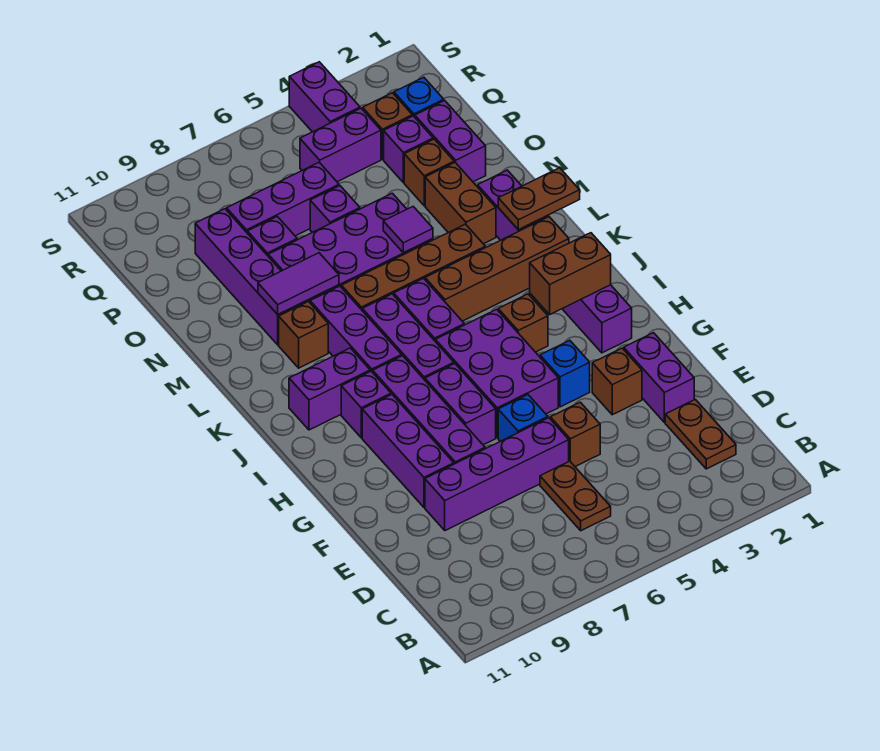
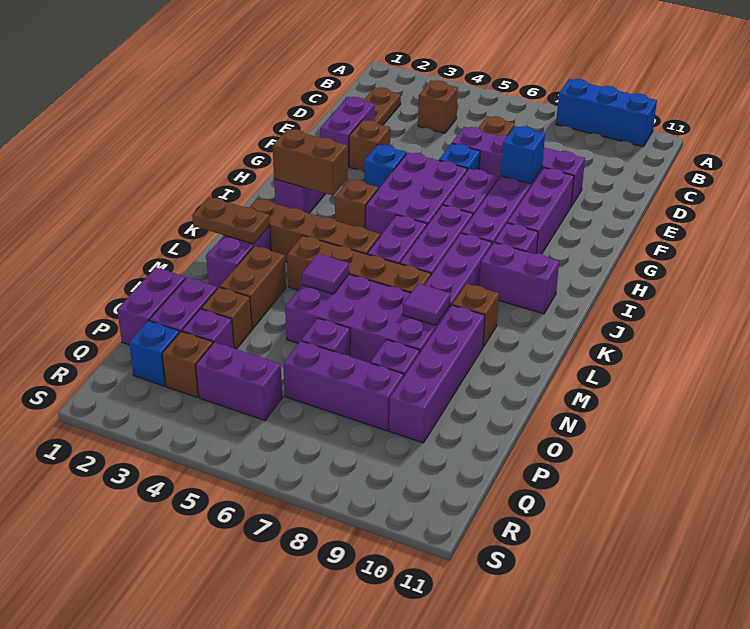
none -> blue 1x3 brick [556,79,657,147]
brown 1x1 brick [550,402,600,467] -> brown 1x1 brick moved to [418,81,458,133]
none -> blue 1x1 brick [501,126,545,184]
purple 1x2 tile [258,253,339,314] -> purple 1x1 tile [403,284,451,325]
purple 1x2 brick [289,62,360,132] -> purple 1x2 brick moved to [117,267,186,345]

